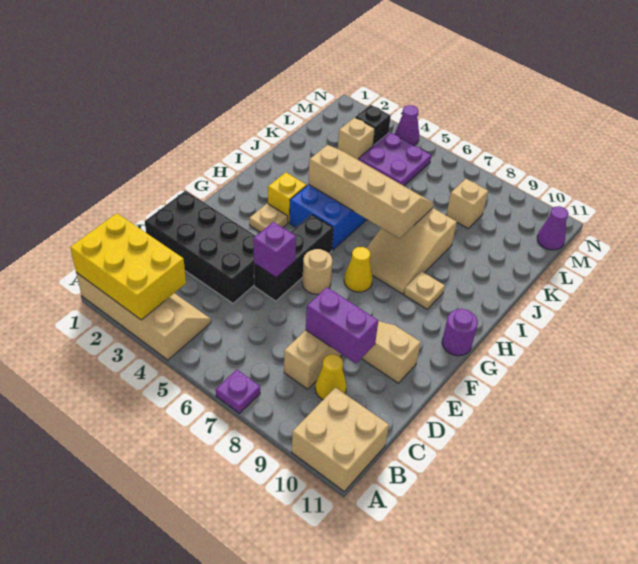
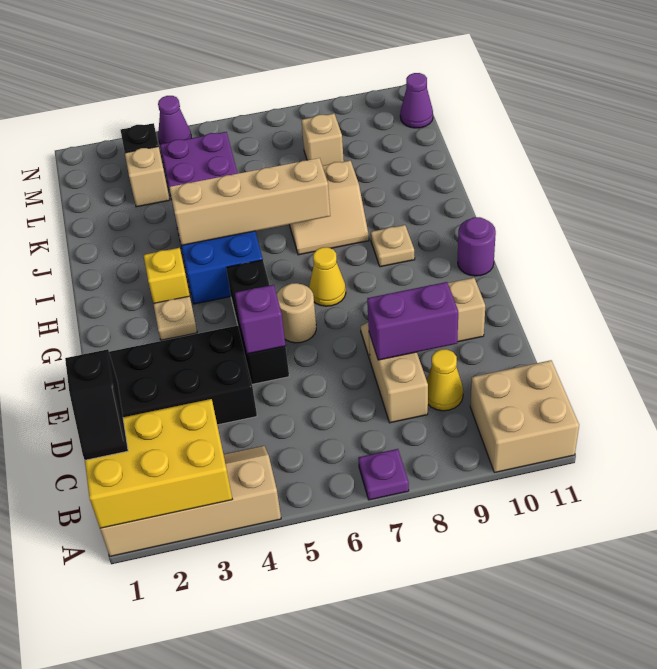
none -> black 1x2 slope [65,349,128,460]
tan 2x3 slope [367,208,457,294] -> tan 2x2 slope [289,160,369,255]

